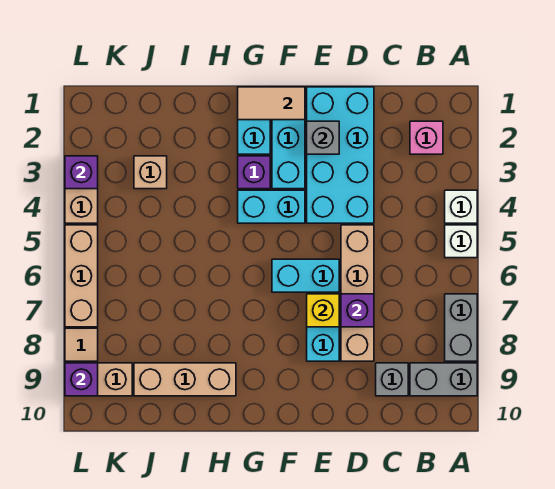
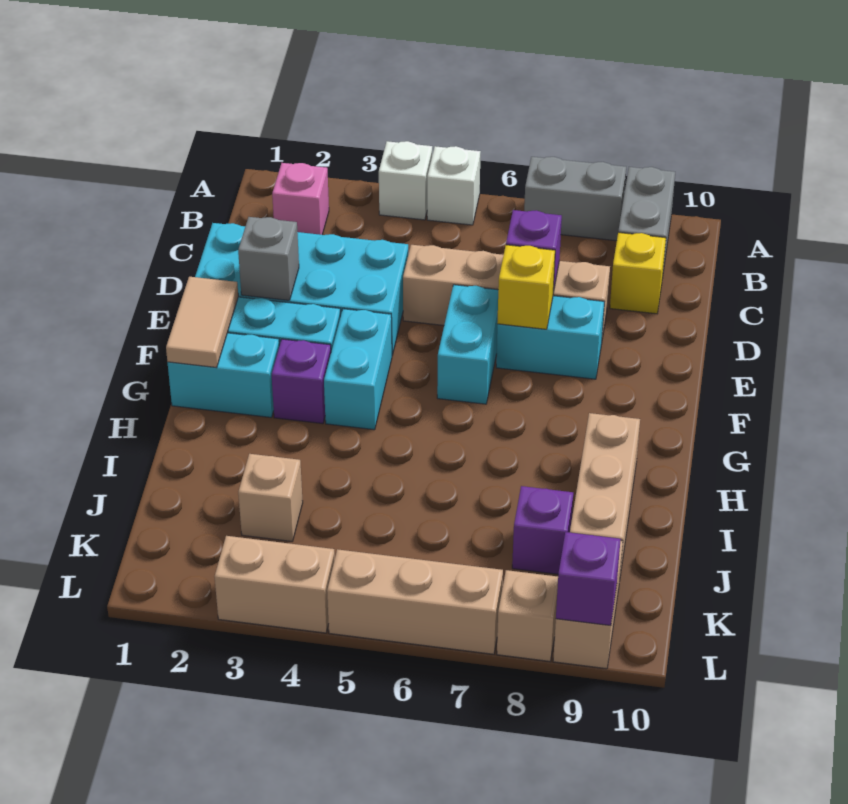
grey 1x1 brick [376,363,408,396] -> yellow 1x1 brick [610,232,666,314]
purple 1x1 brick [65,156,98,189] -> purple 1x1 brick moved to [512,486,573,574]
tan 1x1 tile [65,328,98,361] -> tan 1x1 brick [497,570,558,661]

